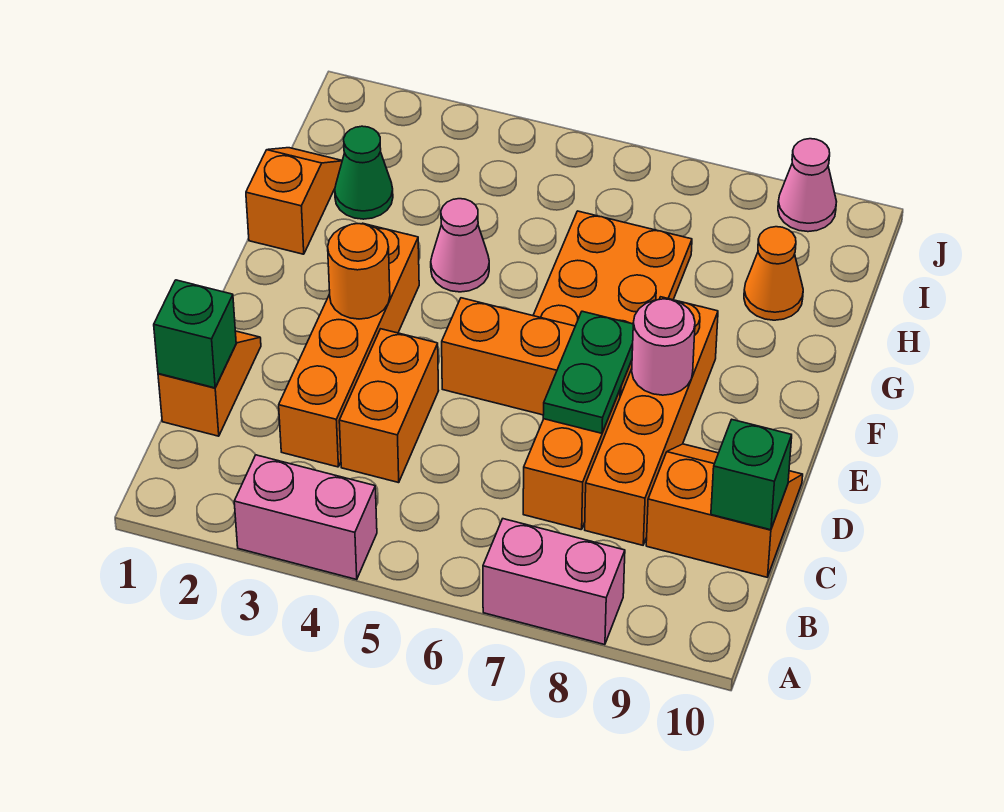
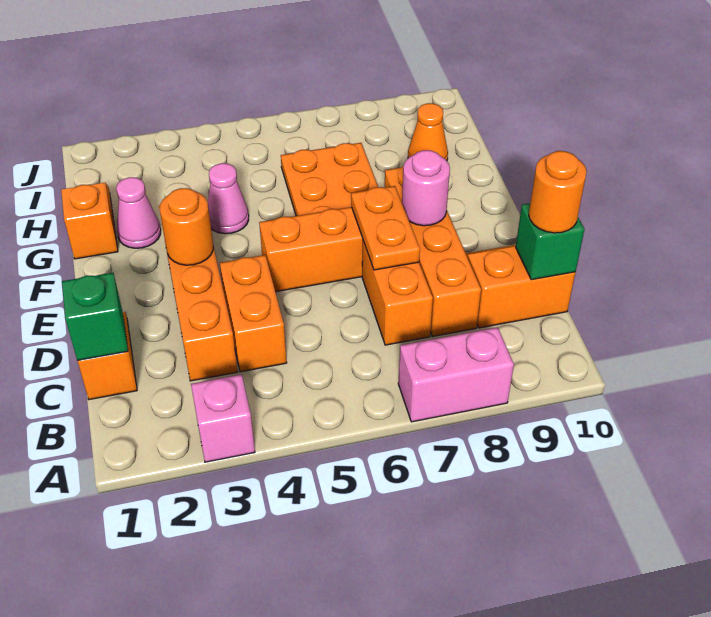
pink 1x2 brick [234,455,377,579] -> pink 1x1 brick [191,375,255,462]
none -> orange 1x1 round brick [529,151,587,233]
green 1x2 plate [543,311,633,433] -> orange 1x2 plate [351,186,420,270]
green 1x1 cone [335,126,393,219] -> none
pink 1x1 cone [778,139,837,232] -> pink 1x1 cone moved to [116,177,161,248]

